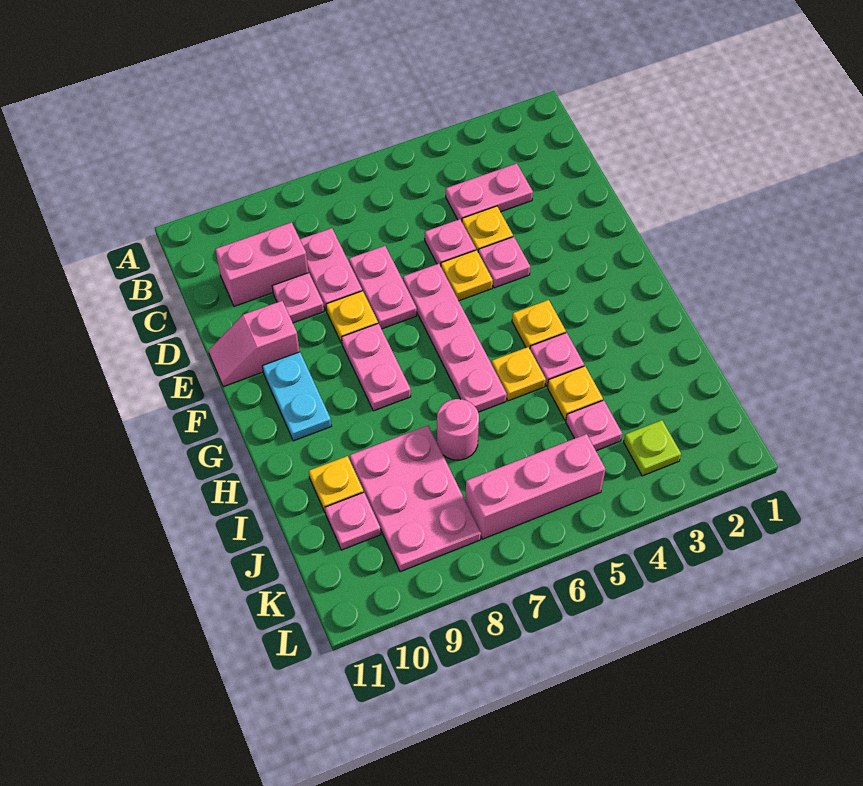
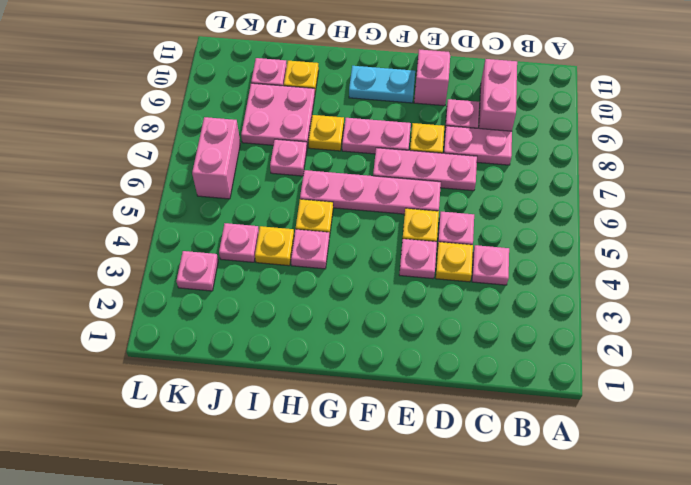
pink 1x2 plate [446,163,533,221] -> pink 1x1 plate [472,245,509,285]
pink 1x2 plate [349,246,417,329] -> pink 1x3 plate [373,148,477,191]
yellow 1x1 plate [512,300,566,349] -> yellow 1x1 plate moved to [308,115,344,151]
pink 1x1 round brick [437,399,479,460] -> pink 1x1 plate [270,139,307,176]
pink 2x3 plate [350,426,481,572] -> pink 2x2 plate [241,83,315,146]
lime 1x1 plate [624,420,681,476] -> pink 1x1 plate [176,251,218,291]
pink 1x3 brick [465,434,605,539] -> pink 1x2 brick [192,117,240,199]

